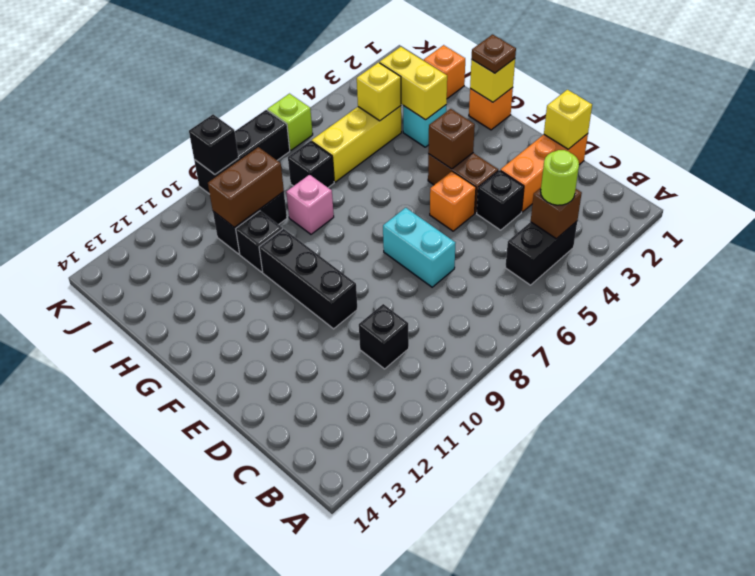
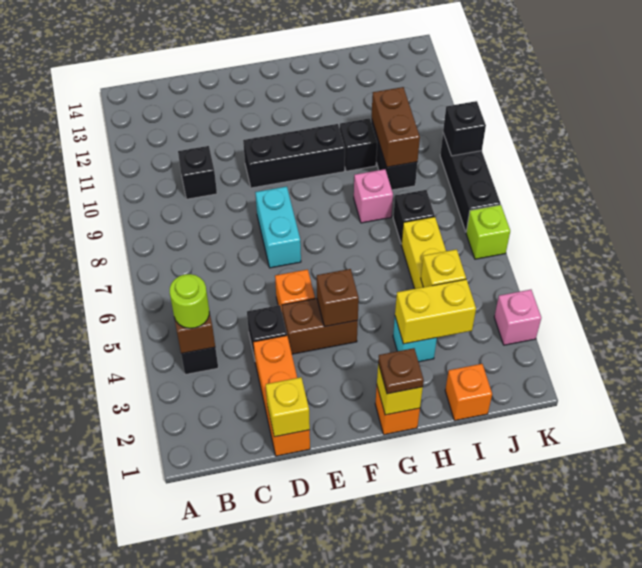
cyan 1x2 brick [383,208,455,287] -> cyan 1x2 brick turned to [255,186,301,268]
none -> pink 1x1 brick [494,290,541,345]

